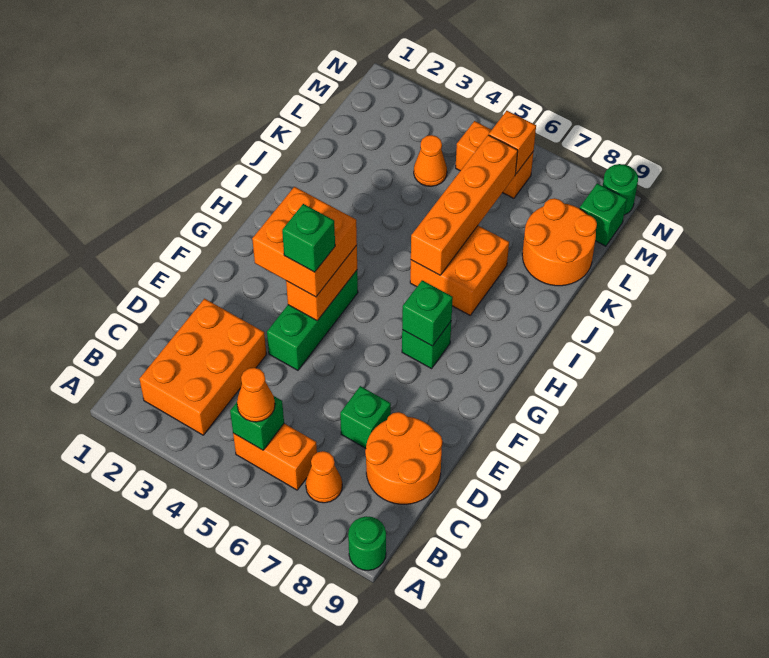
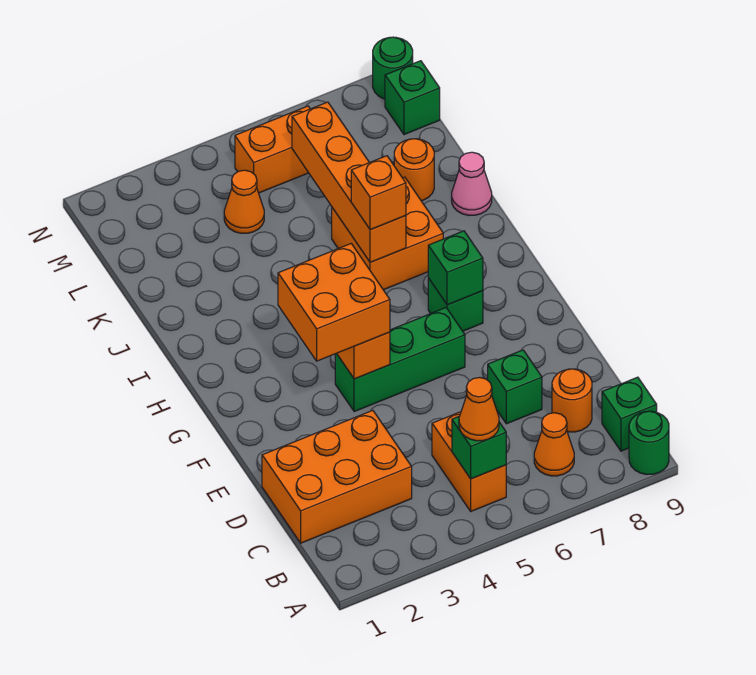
orange 2x3 brick [139,299,266,435] -> orange 2x3 brick turned to [262,410,412,543]
orange 1x2 brick [233,424,317,490] -> orange 1x2 brick turned to [432,412,506,511]
orange 2x2 round brick [365,412,442,504] -> orange 1x1 round brick [552,369,592,432]
green 1x3 brick [267,270,358,370] -> green 1x3 brick turned to [335,308,465,412]
green 1x1 brick [282,204,335,272] -> green 1x1 brick moved to [602,377,657,451]
none -> pink 1x1 cone [452,152,492,215]
orange 2x2 round brick [522,198,597,286] -> orange 1x1 round brick [394,139,434,201]
orange 1x1 brick [489,111,536,174] -> orange 1x1 brick moved to [351,156,406,230]

